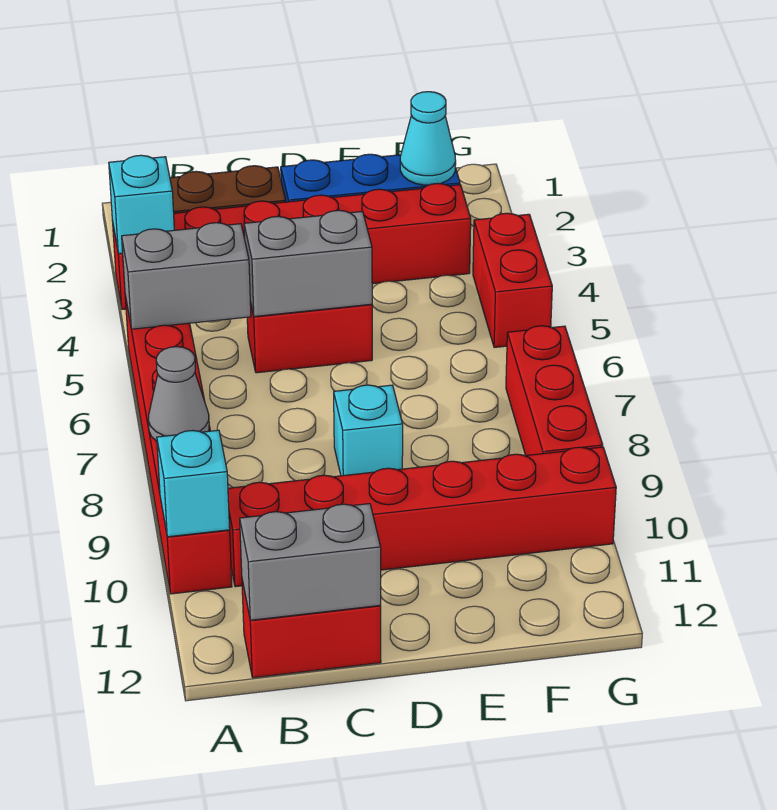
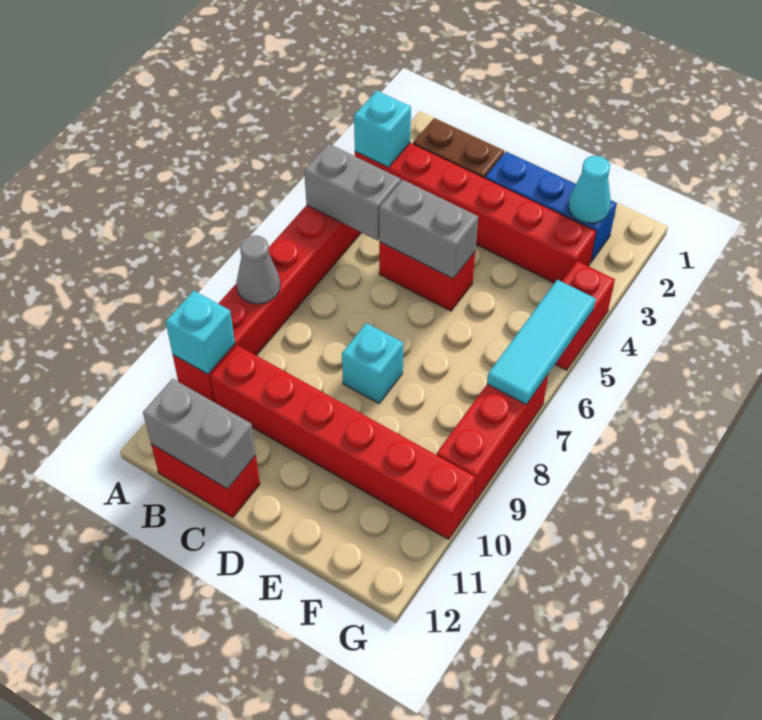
none -> cyan 1x3 tile [487,280,596,404]

